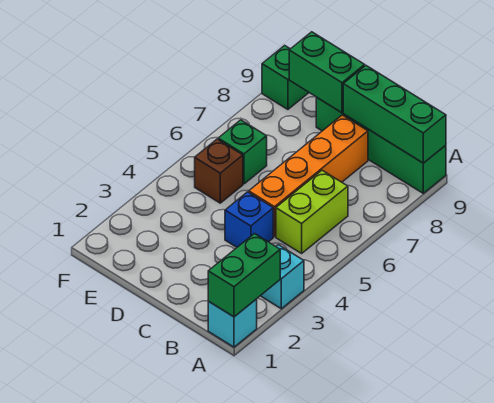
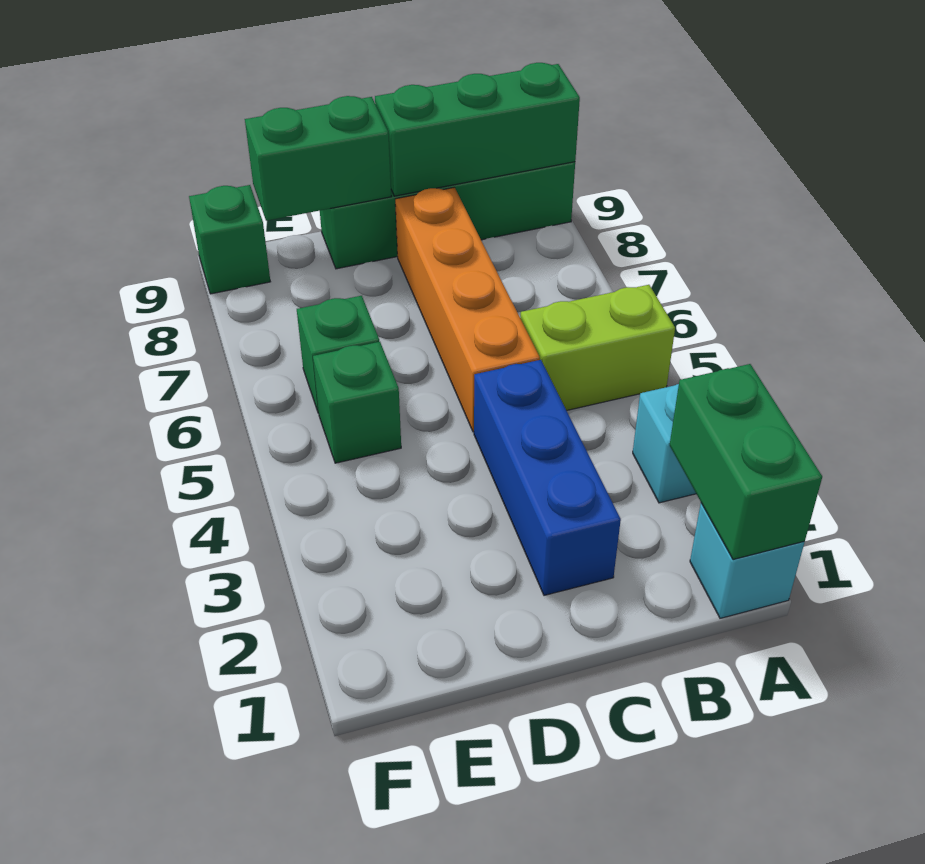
lime 1x2 brick [276,170,348,253] -> lime 1x2 brick turned to [520,285,675,411]
blue 1x1 brick [225,192,273,247] -> blue 1x3 brick [474,360,621,595]
brown 1x1 brick [195,139,243,203] -> green 1x1 brick [313,342,401,463]

